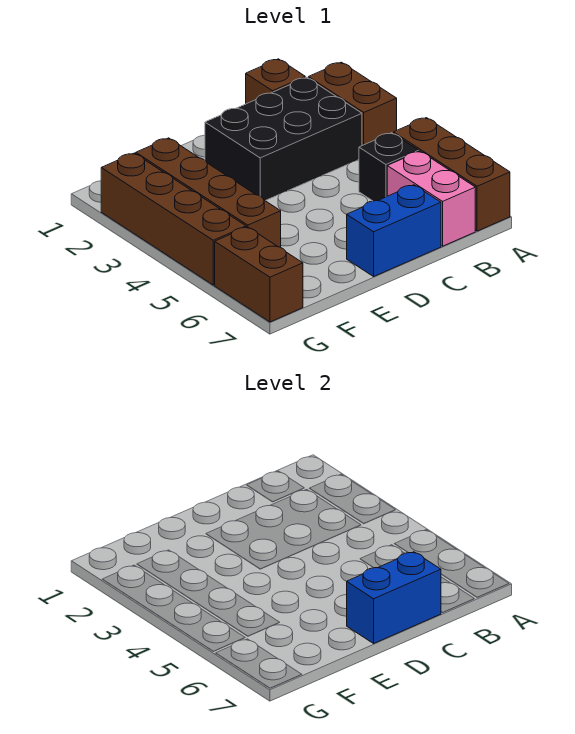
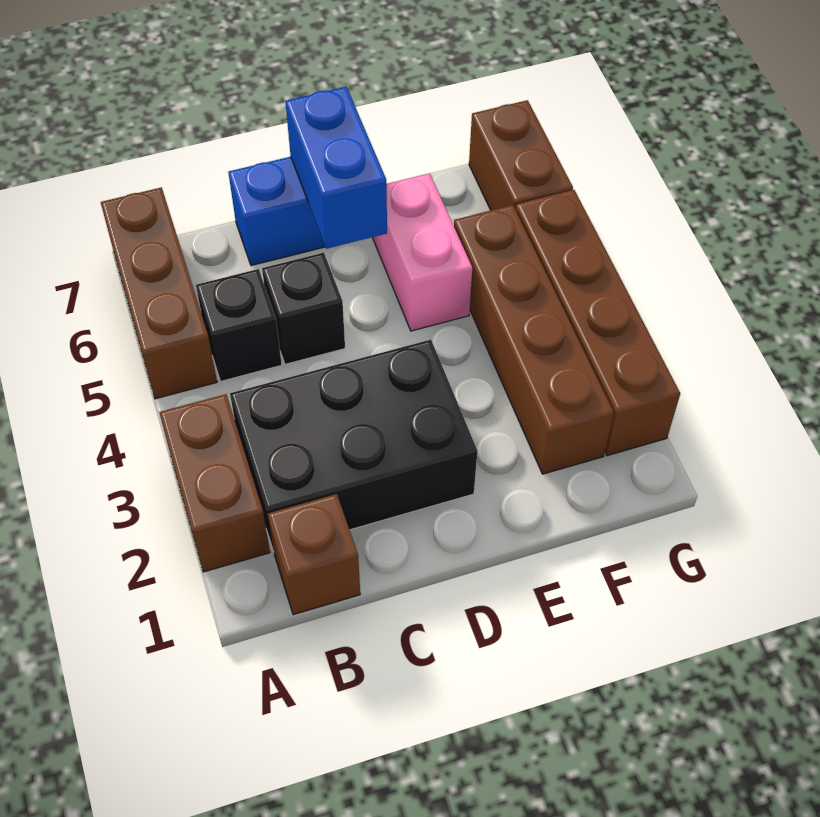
pink 1x2 brick [387,151,475,246] -> pink 1x2 brick moved to [372,173,472,331]
none -> black 1x1 brick [262,253,345,364]
blue 1x2 brick [347,552,441,643] -> blue 1x2 brick turned to [285,87,387,249]

